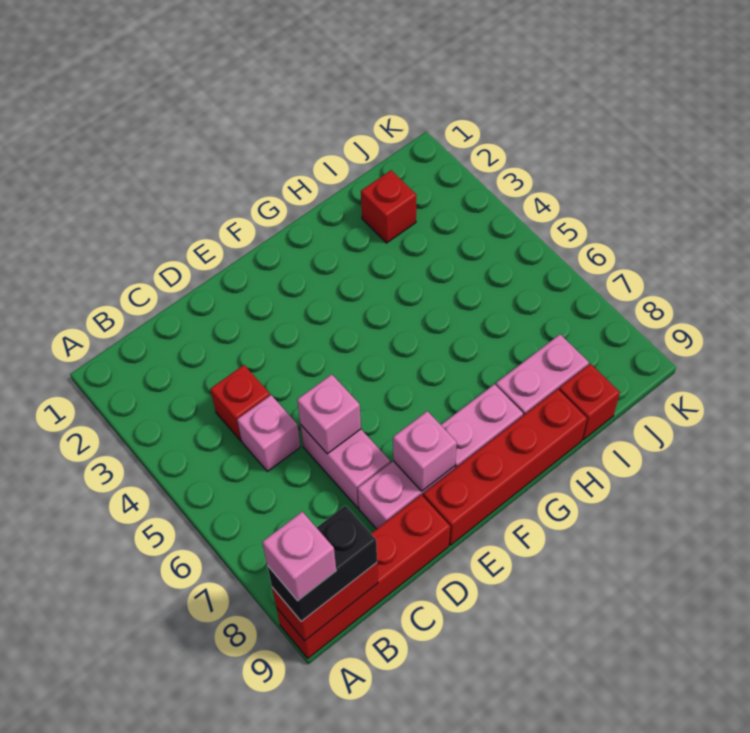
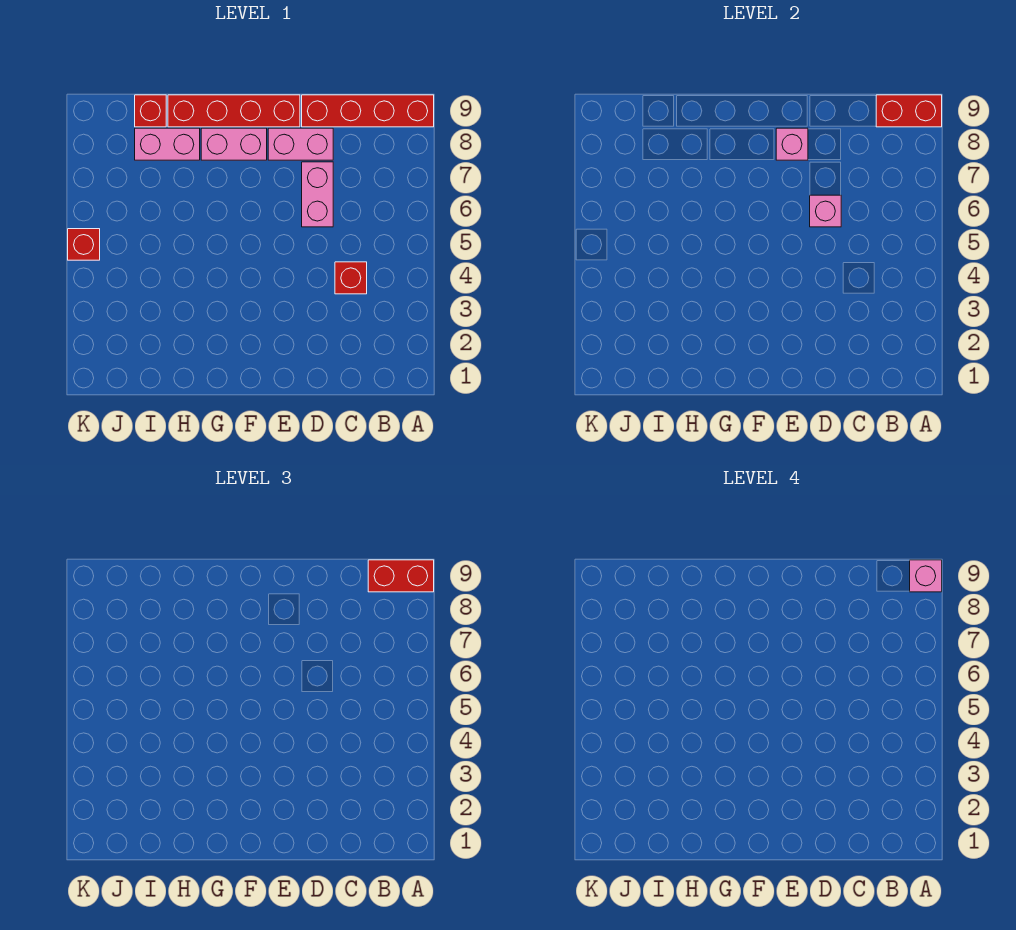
black 1x2 brick [267,506,377,621] -> red 1x2 brick [368,560,434,592]
pink 1x1 brick [237,395,300,471] -> none
red 1x1 brick [361,170,416,243] -> red 1x1 brick moved to [68,229,100,260]

